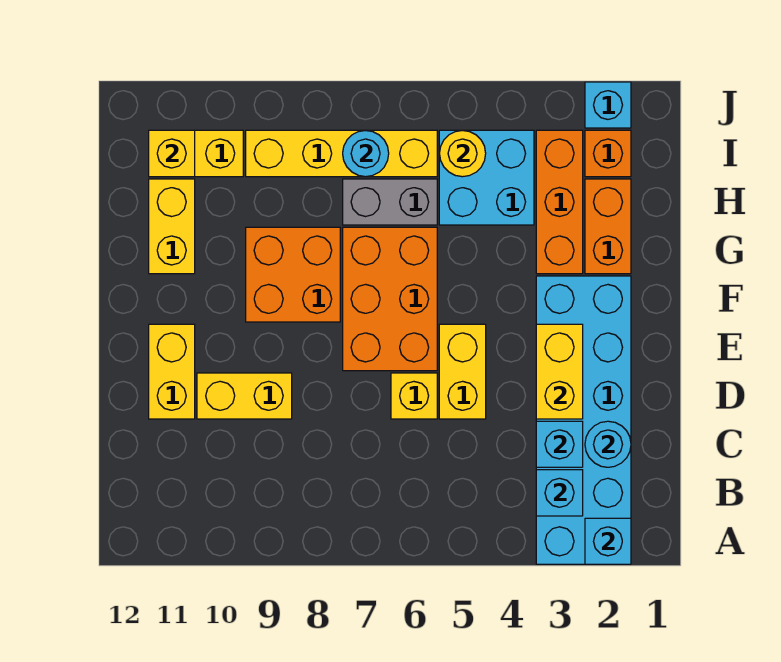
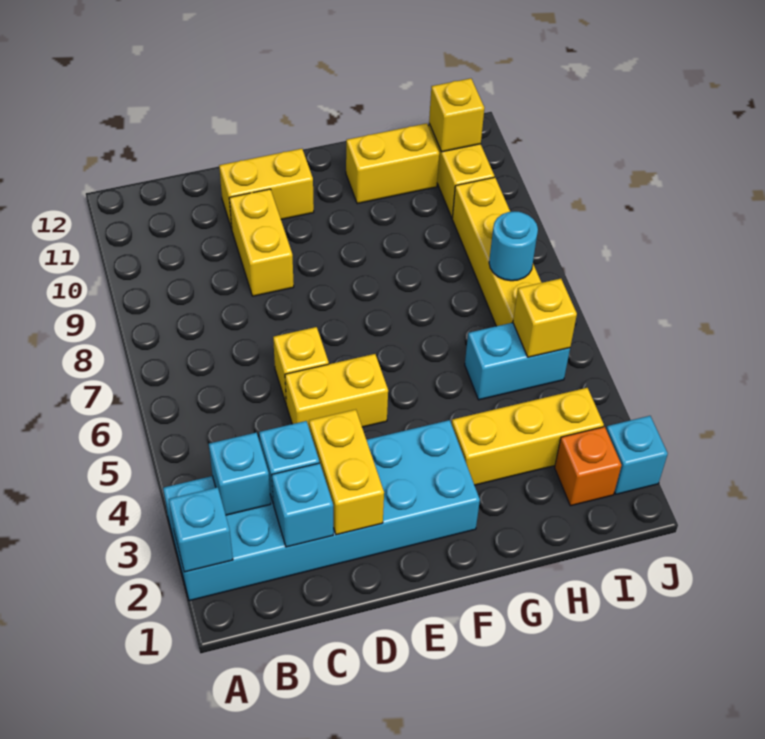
cyan 1x1 round brick [585,421,631,467] -> cyan 1x1 brick [272,463,333,547]
yellow 1x2 brick [536,324,583,419] -> yellow 1x2 brick turned to [309,410,384,535]
orange 2x3 brick [343,227,437,371] -> none
orange 2x2 brick [246,227,340,322] -> none
orange 1x2 brick [585,179,631,274] -> none
orange 1x3 brick [536,130,583,274] -> yellow 1x3 brick [452,388,604,485]
cyan 2x2 brick [439,130,534,225] -> cyan 1x2 brick [465,323,570,400]
grey 1x2 brick [343,179,437,225] -> none
yellow 1x1 round brick [440,130,486,177] -> yellow 1x1 brick [513,279,577,357]

